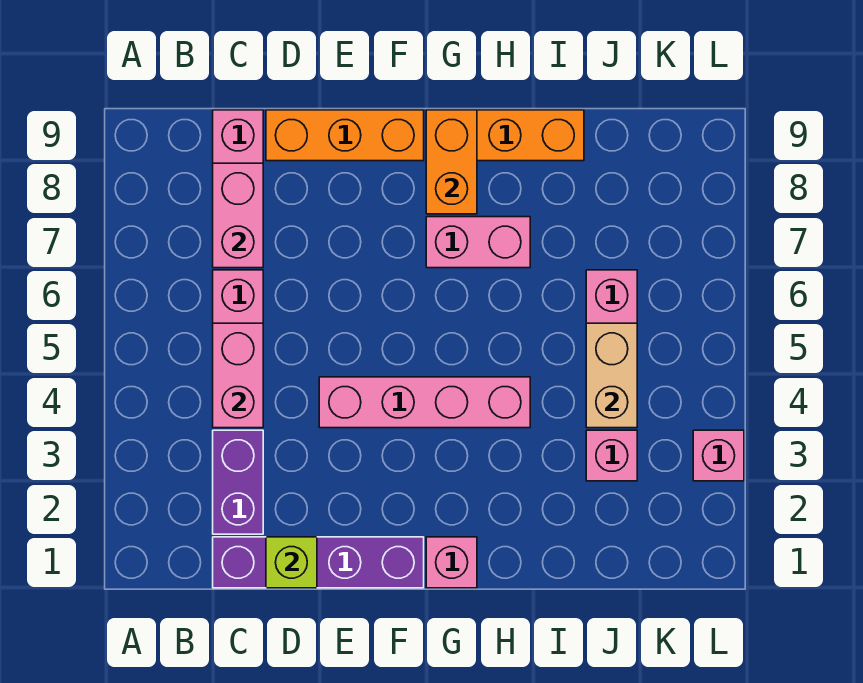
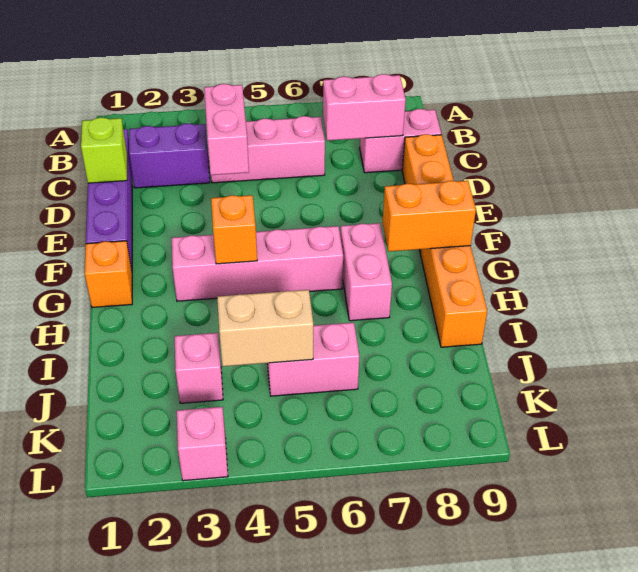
pink 1x2 brick [213,323,263,428] -> pink 1x2 brick turned to [204,84,249,175]
pink 1x4 brick [319,377,530,428] -> pink 1x4 brick turned to [172,226,343,301]
pink 1x1 brick [426,537,477,588] -> orange 1x1 brick [85,241,132,307]
none -> orange 1x1 brick [211,195,257,264]

